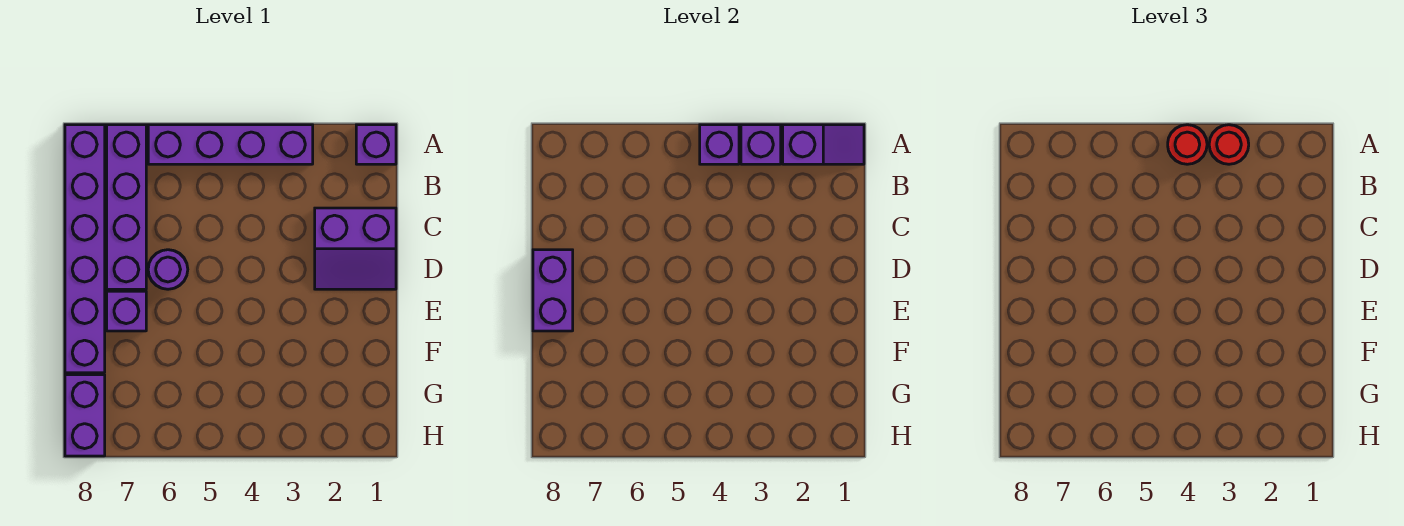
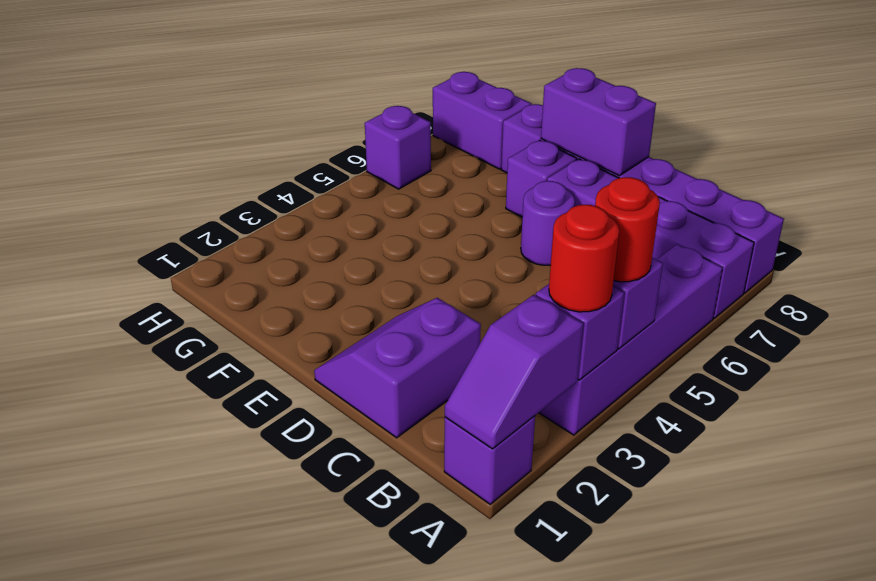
none -> purple 1x1 brick [365,106,431,189]

